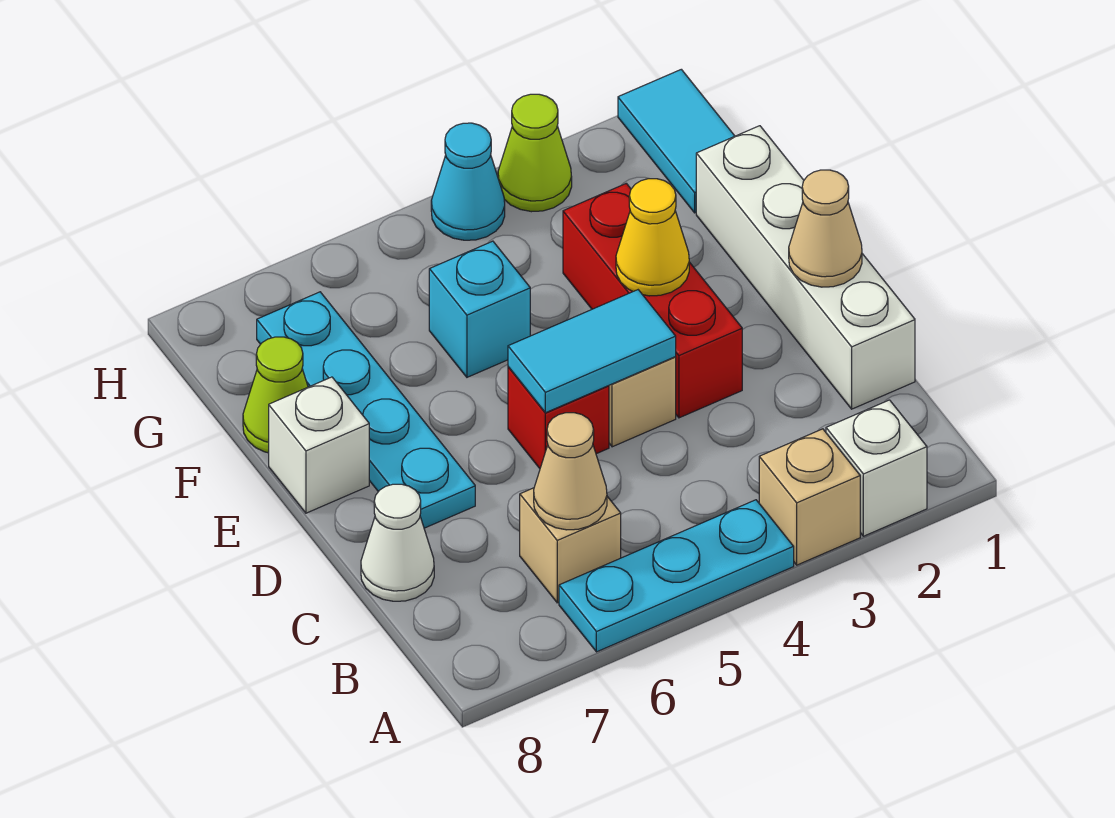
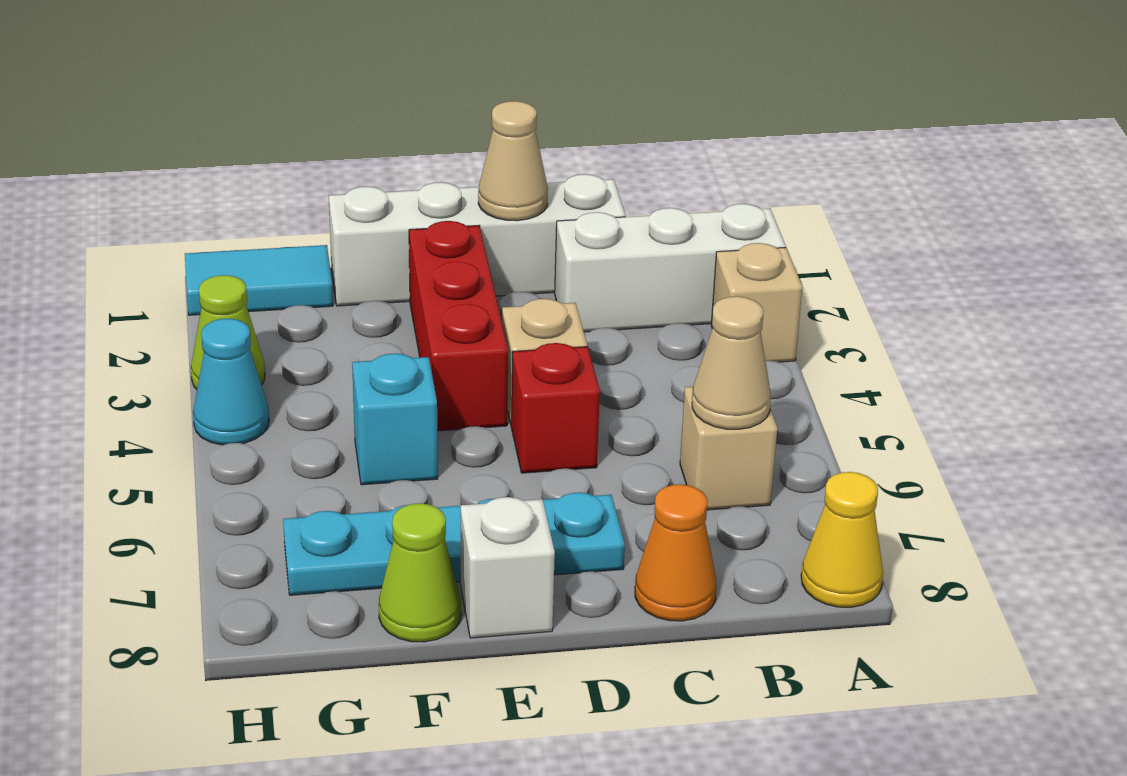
white 1x1 brick [826,400,927,536] -> white 1x3 brick [555,204,786,332]
cyan 1x3 plate [559,500,794,652] -> none
white 1x1 cone [361,484,434,601] -> orange 1x1 cone [635,484,717,621]
red 1x3 brick [563,183,742,418] -> red 1x3 brick turned to [409,221,508,431]
cyan 1x2 tile [508,290,676,413] -> none
yellow 1x1 cone [616,179,689,296] -> yellow 1x1 cone moved to [801,472,883,607]

